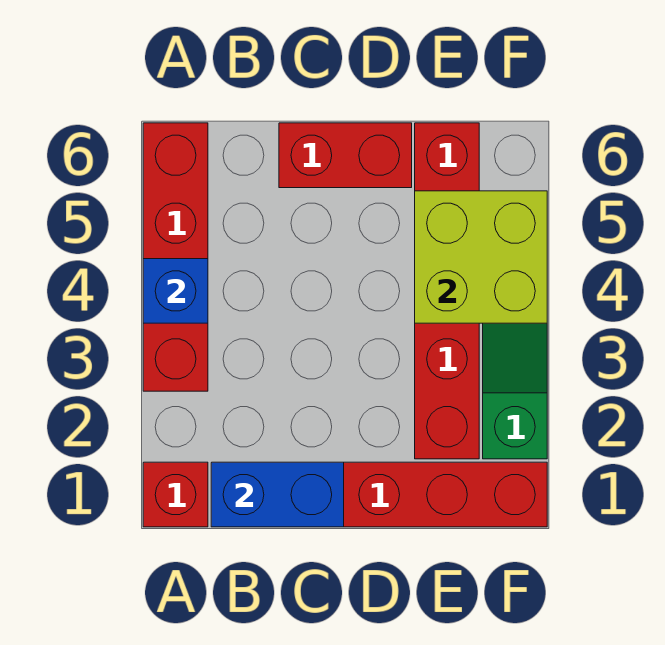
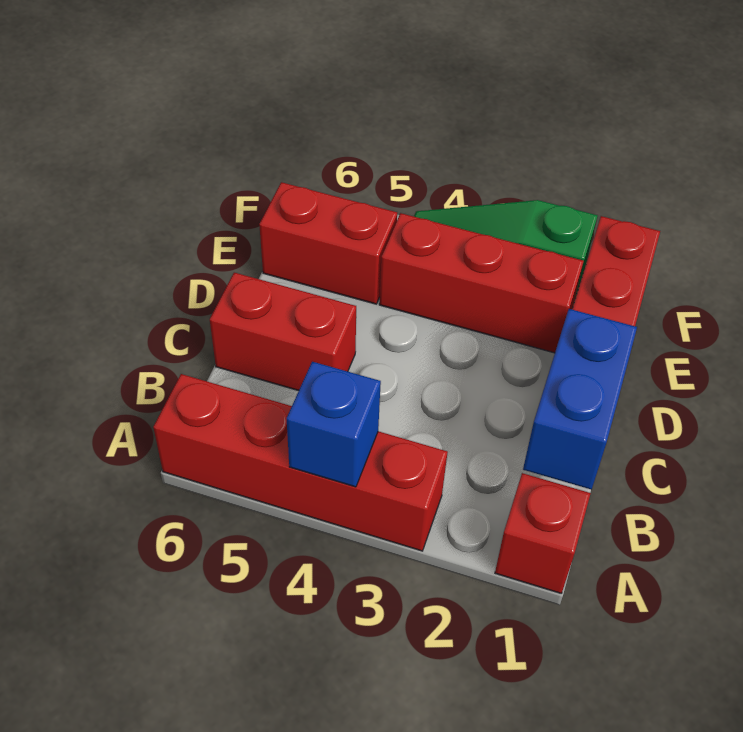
red 1x2 brick [279,123,412,188] -> red 1x2 brick turned to [210,273,356,391]
lime 2x2 brick [415,191,547,323] -> none

